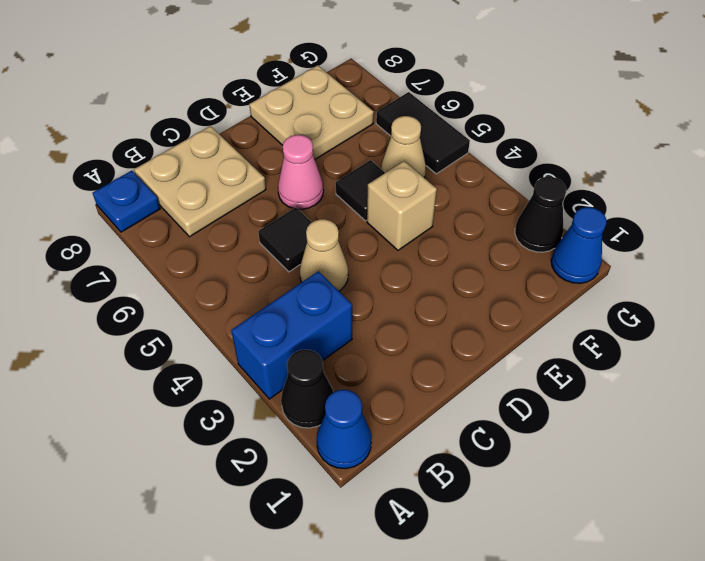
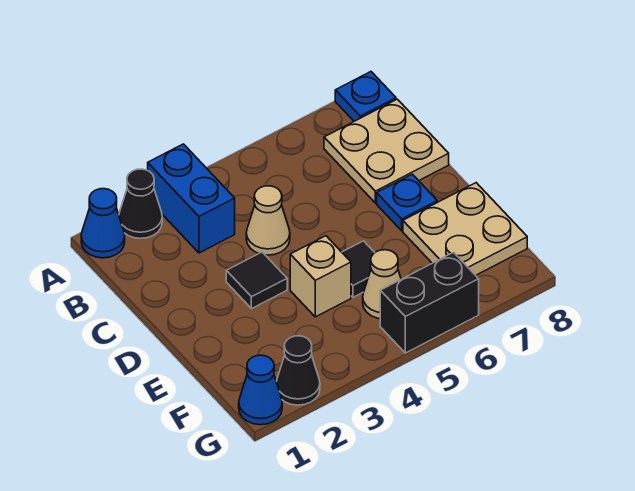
black 1x1 tile [258,207,312,272] -> black 1x1 tile moved to [226,252,287,309]
pink 1x1 cone [278,135,324,209] -> none
none -> blue 1x1 plate [377,174,437,231]
black 1x2 tile [376,92,470,174] -> black 1x2 brick [380,252,479,353]

